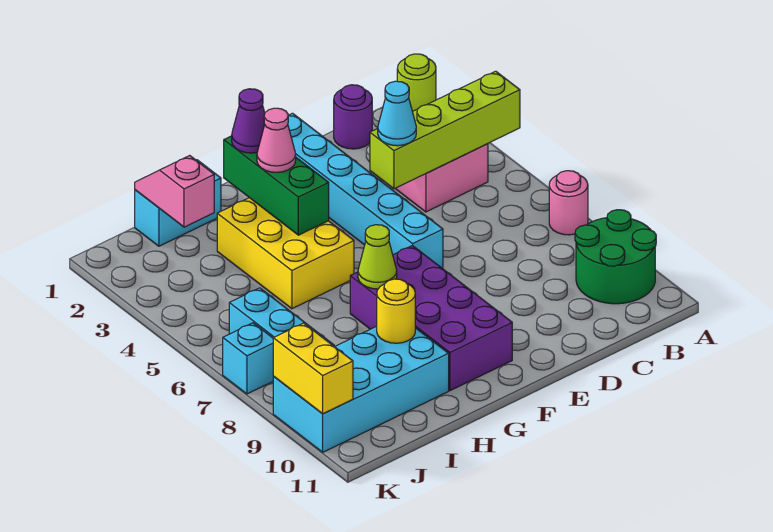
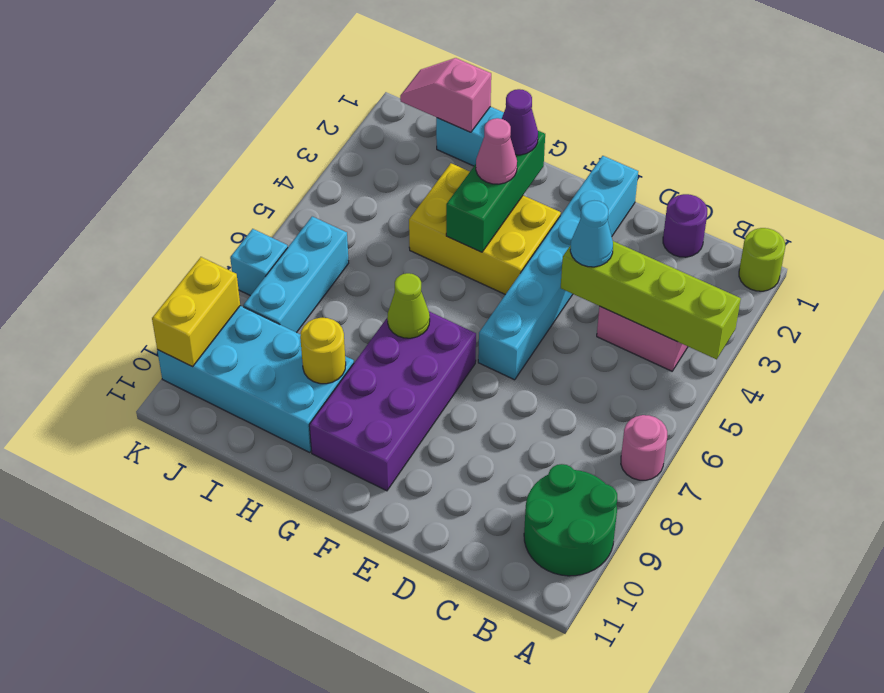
yellow 2x3 brick [217,198,354,309] -> yellow 2x3 brick turned to [409,163,561,295]
pink 1x2 slope [135,156,214,227] -> pink 1x2 slope turned to [400,58,491,132]

